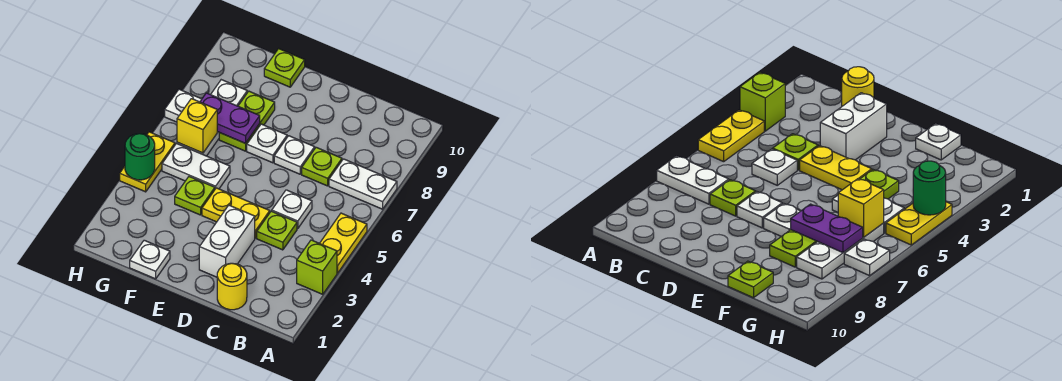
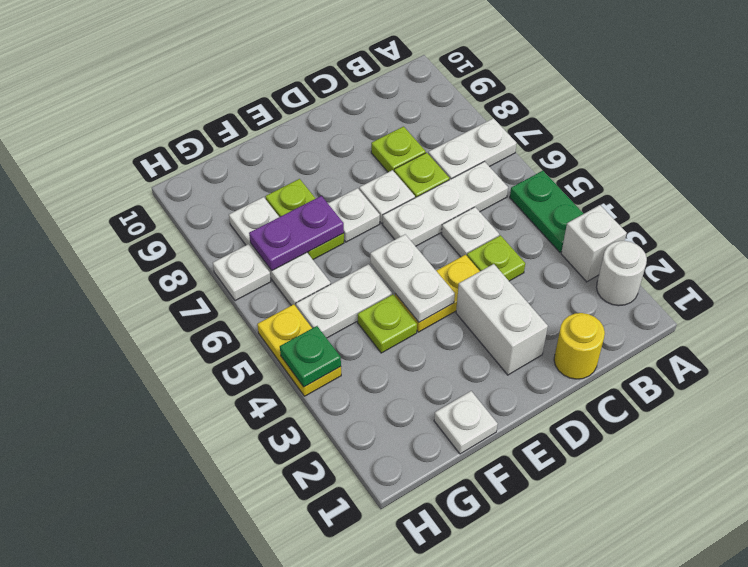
none -> white 1x1 round brick [597,241,647,306]
lime 1x1 brick [297,240,337,294] -> white 1x1 brick [561,205,627,282]
yellow 1x2 plate [320,213,367,273] -> green 1x2 plate [510,171,584,252]
none -> white 1x3 plate [383,162,508,246]
none -> white 1x2 plate [370,234,455,322]
lime 1x1 plate [264,49,305,87] -> lime 1x1 plate moved to [371,127,426,172]
yellow 1x1 brick [177,99,217,153] -> none
green 1x1 round brick [125,134,155,180] -> green 1x1 plate [280,326,341,387]

